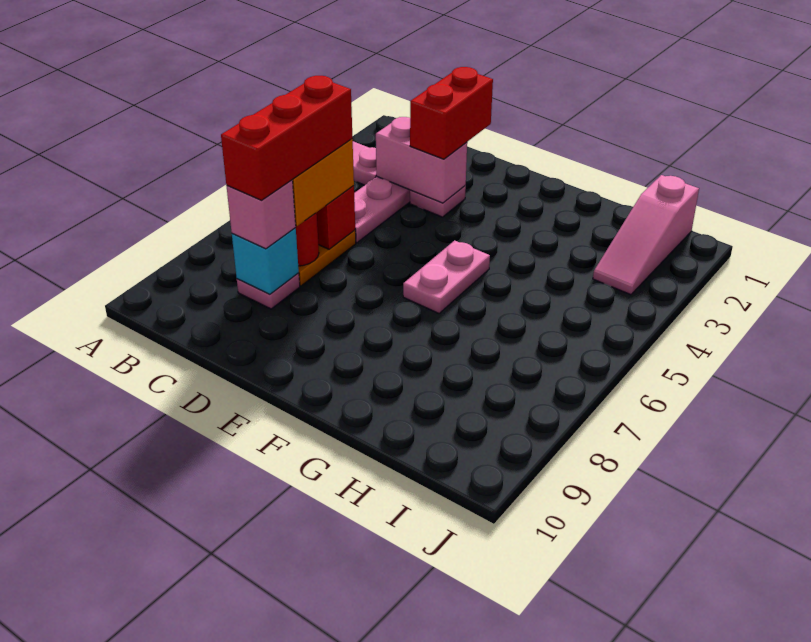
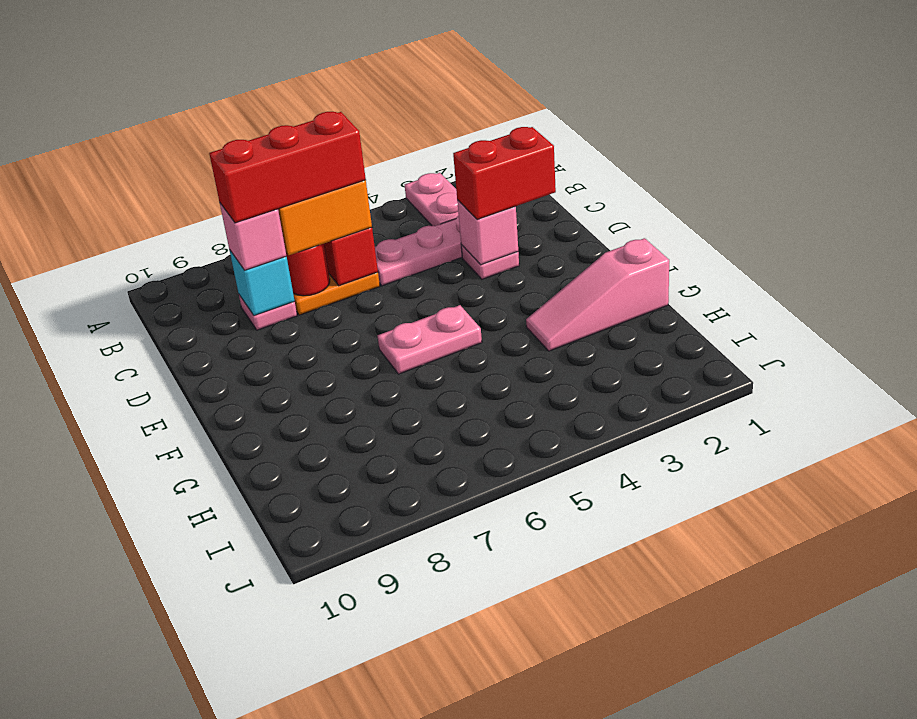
pink 1x2 brick [376,117,467,203] -> pink 1x1 brick [457,200,518,265]
pink 1x3 slope [593,175,699,295] -> pink 1x3 slope moved to [526,238,669,351]

